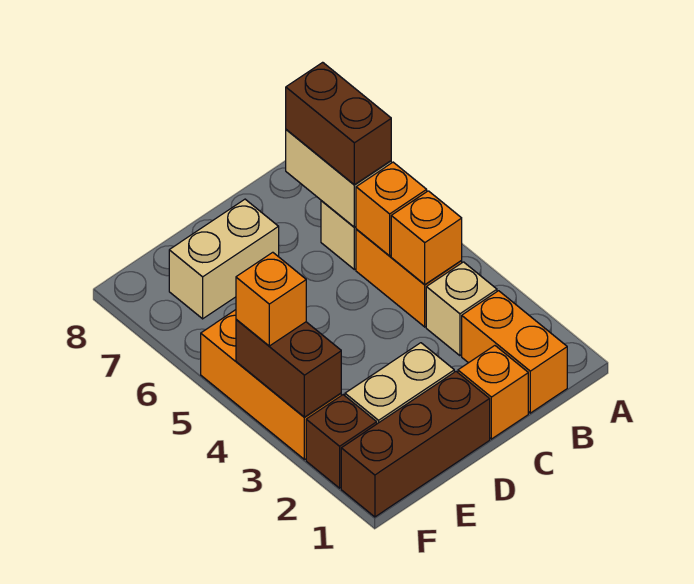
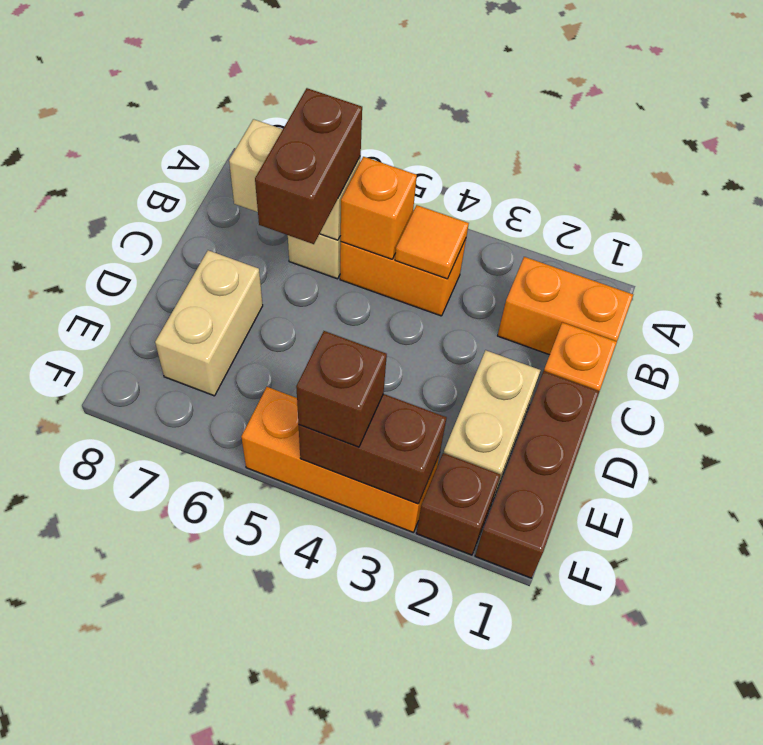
tan 1x1 brick [426,262,497,356] -> none
orange 1x1 brick [391,191,462,285] -> orange 1x1 tile [395,205,469,279]
brown 1x2 brick [286,62,391,185] -> brown 1x2 brick turned to [255,88,362,244]
orange 1x1 brick [236,252,306,346] -> brown 1x1 brick [296,331,387,447]

